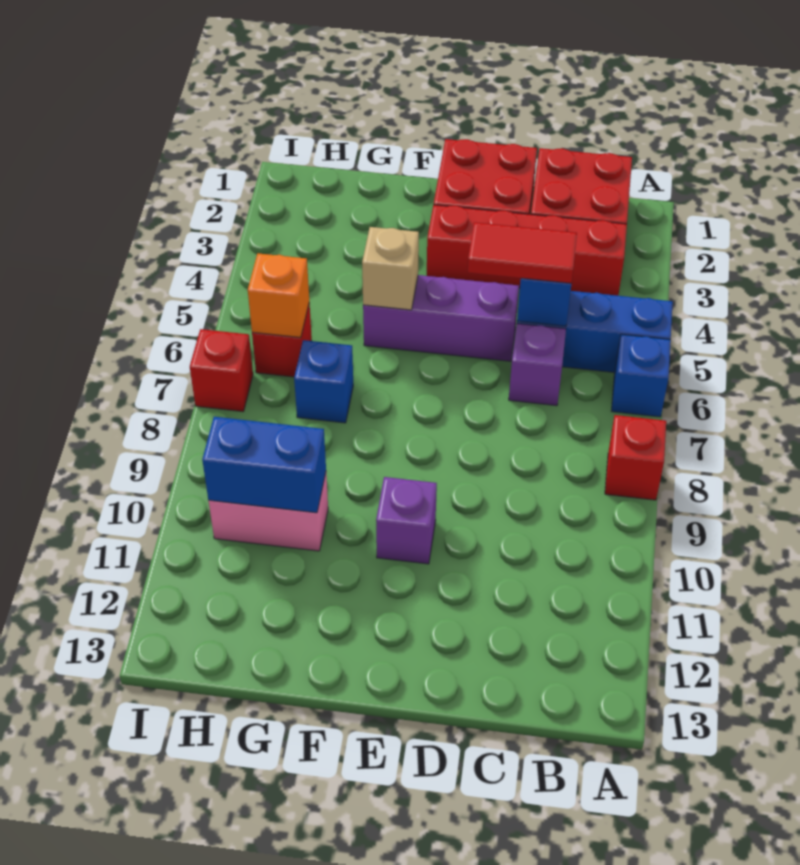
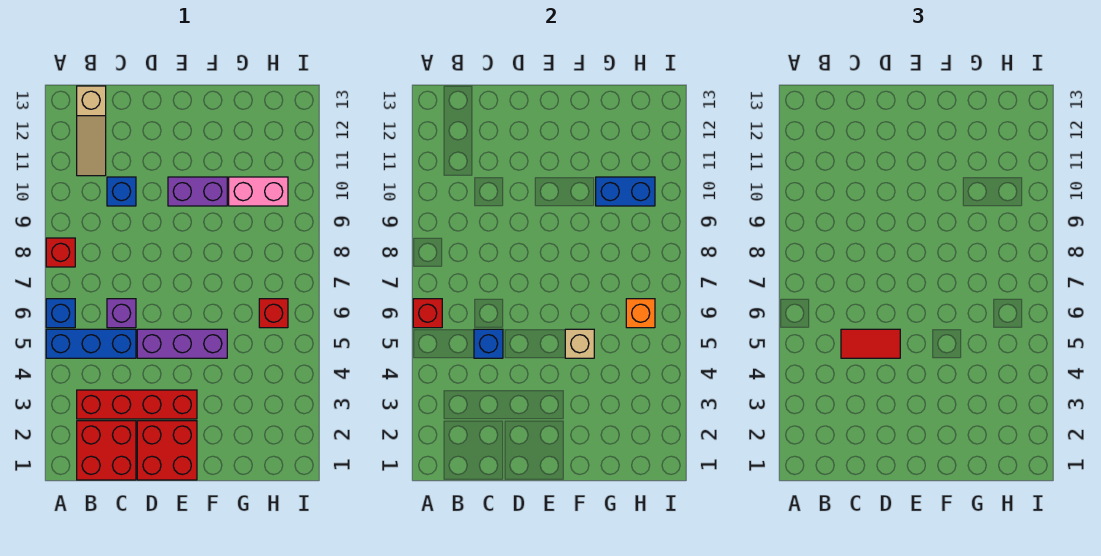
none -> tan 1x3 slope [77,86,106,176]
purple 1x1 brick [376,477,437,564] -> purple 1x2 brick [168,177,227,206]
blue 1x1 brick [294,340,353,423] -> blue 1x1 brick moved to [107,177,136,206]
red 1x1 brick [190,329,253,412] -> red 1x1 brick moved to [413,299,442,328]

